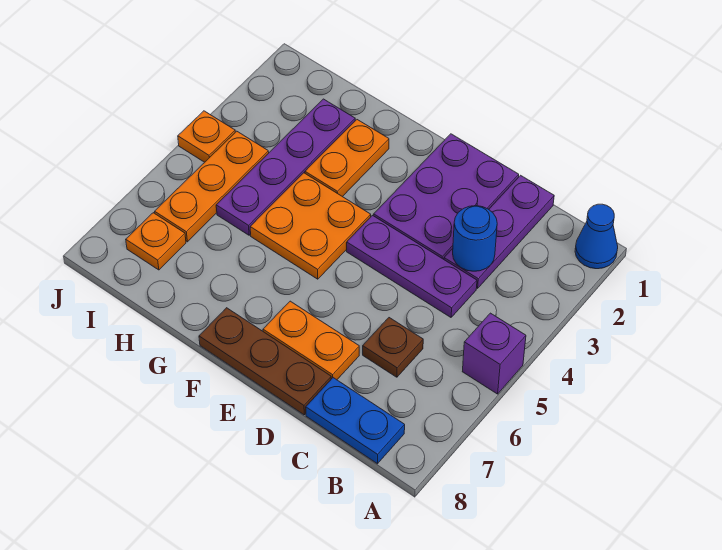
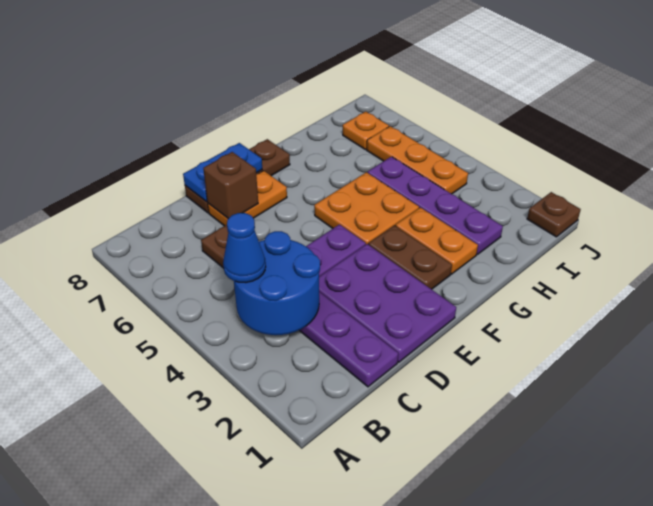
blue 1x1 cone [575,204,618,269] -> blue 1x1 cone moved to [223,213,266,283]
purple 1x1 brick [462,313,526,394] -> none
blue 1x2 plate [306,378,405,464] -> blue 1x2 plate moved to [183,143,262,202]
blue 1x1 round brick [453,206,497,271] -> blue 2x2 round brick [234,231,320,335]
none -> brown 1x1 brick [203,152,258,219]
none -> brown 1x2 plate [368,225,452,289]
none -> brown 1x1 plate [527,192,581,237]
orange 1x1 plate [178,111,235,162] -> none

